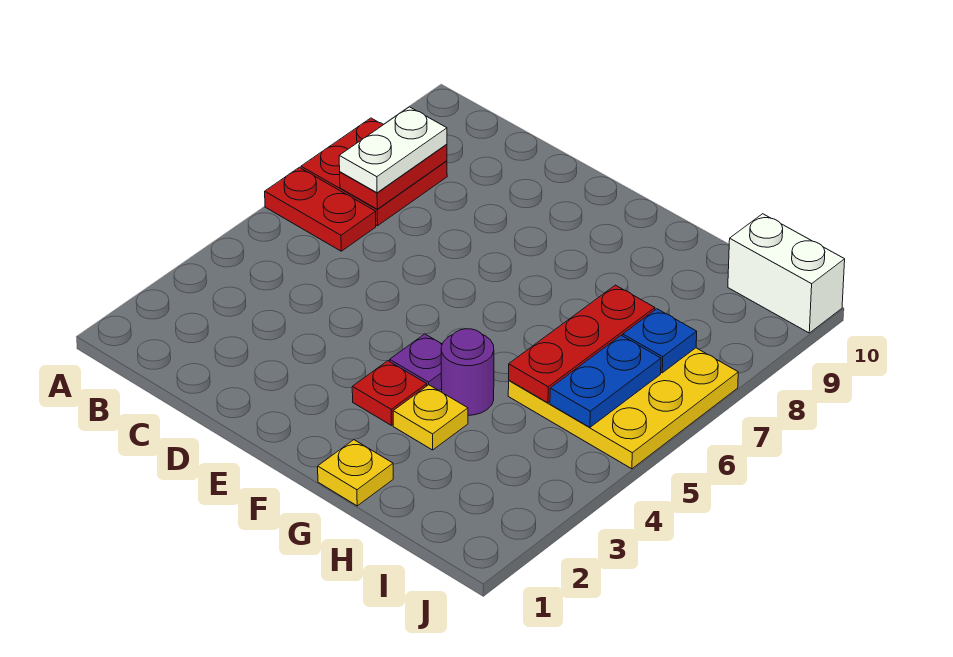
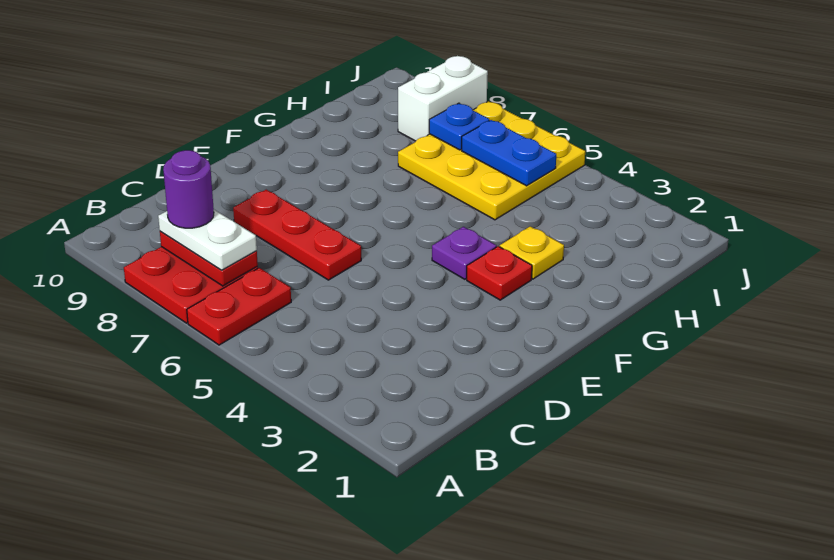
yellow 1x1 plate [318,440,393,506] -> none
purple 1x1 round brick [441,329,494,415] -> purple 1x1 round brick moved to [163,150,214,228]
red 1x3 plate [509,285,655,403] -> red 1x3 plate moved to [233,190,361,280]
white 1x2 brick [728,214,845,333] -> white 1x2 brick moved to [398,56,488,141]

